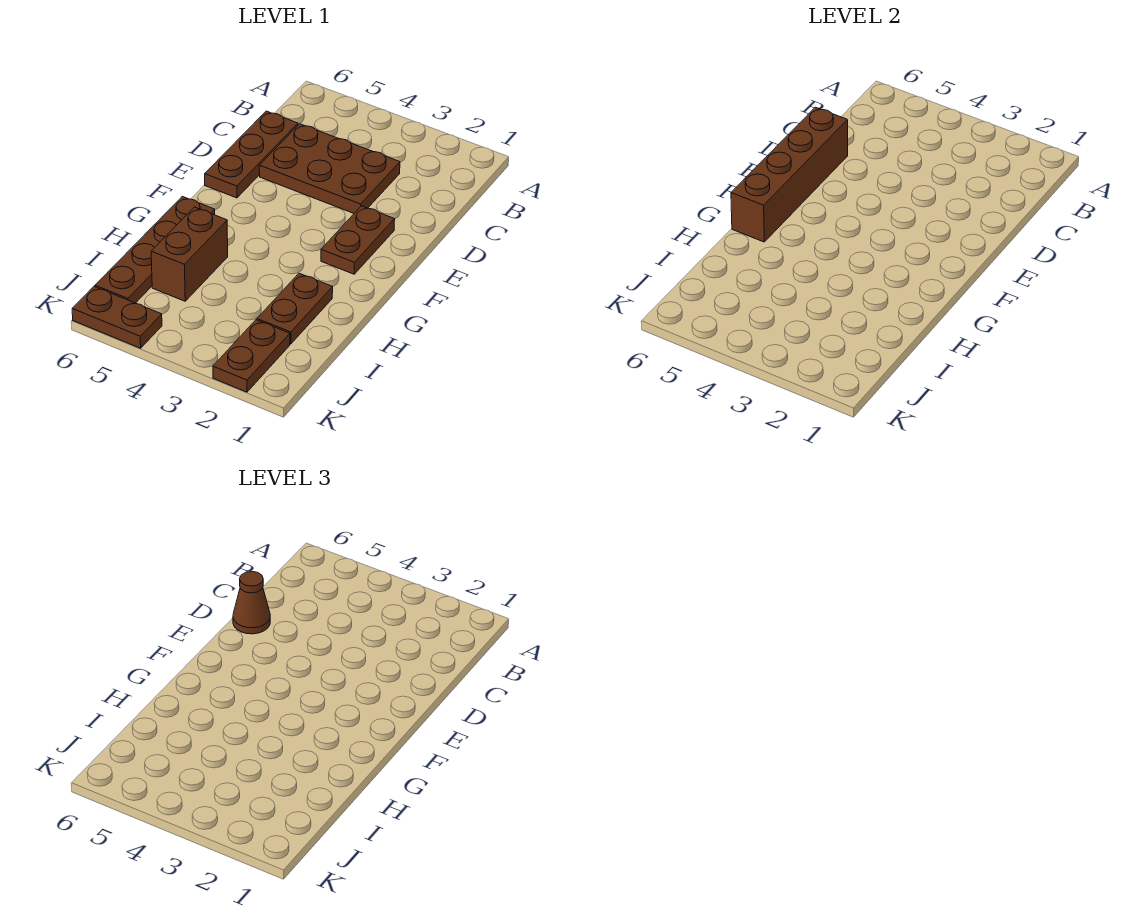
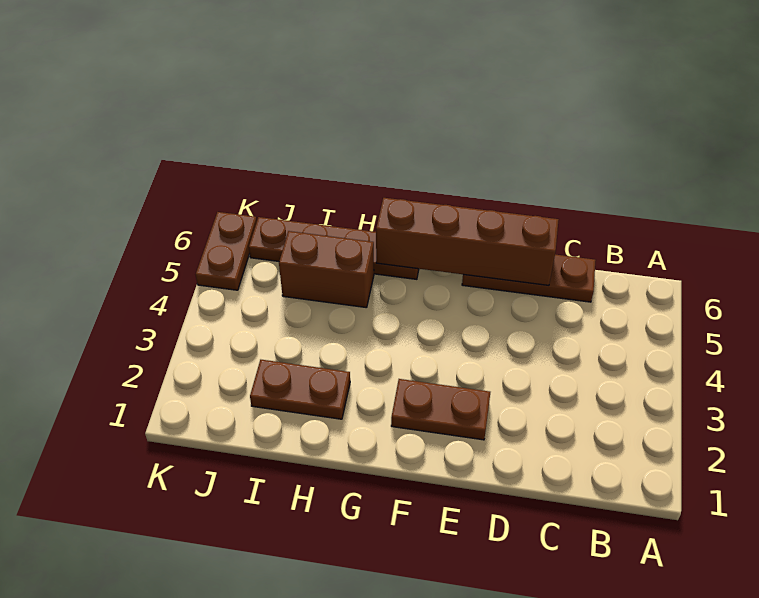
brown 2x3 plate [259,124,400,213] -> none
brown 1x1 cone [233,571,270,634] -> none
brown 1x2 plate [213,320,290,392] -> none

